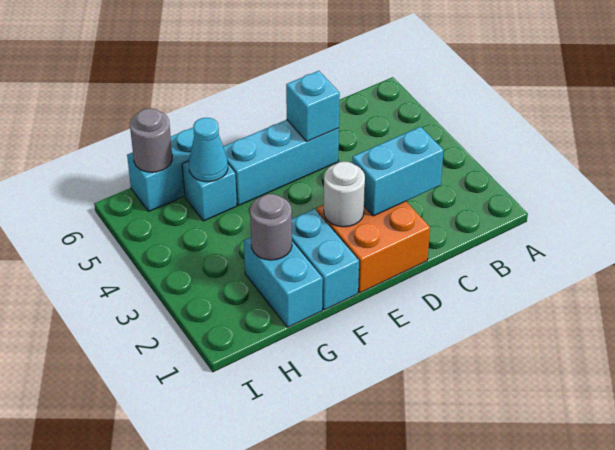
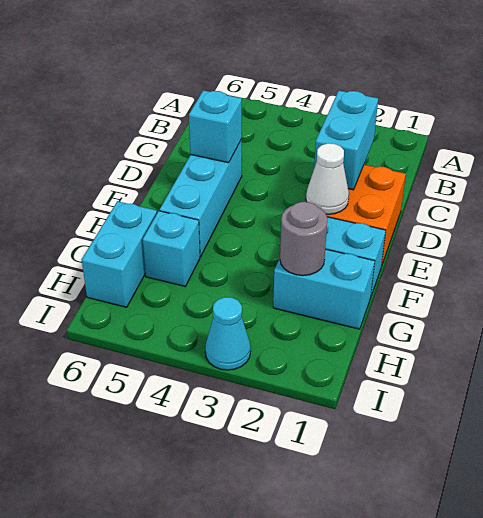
white 1x1 round brick [324,161,365,227] -> white 1x1 cone [306,143,349,214]
cyan 1x1 cone [189,118,228,182] -> cyan 1x1 cone moved to [205,297,251,370]
grey 1x1 round brick [130,108,172,172] -> none

